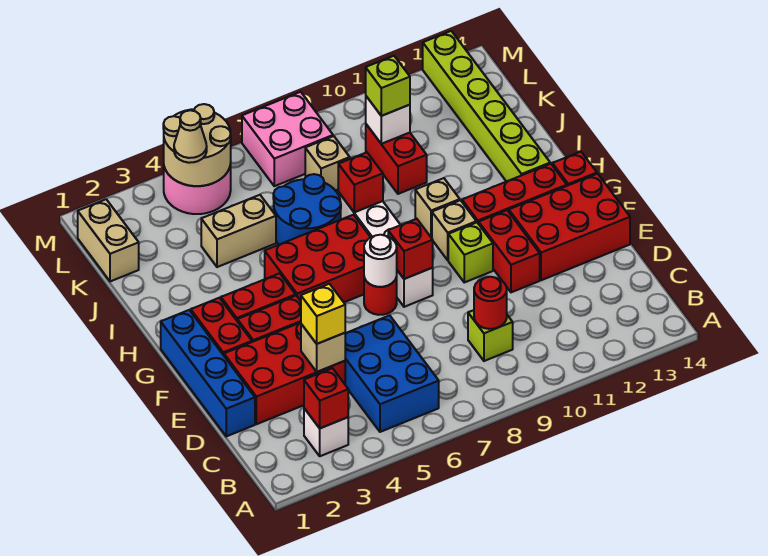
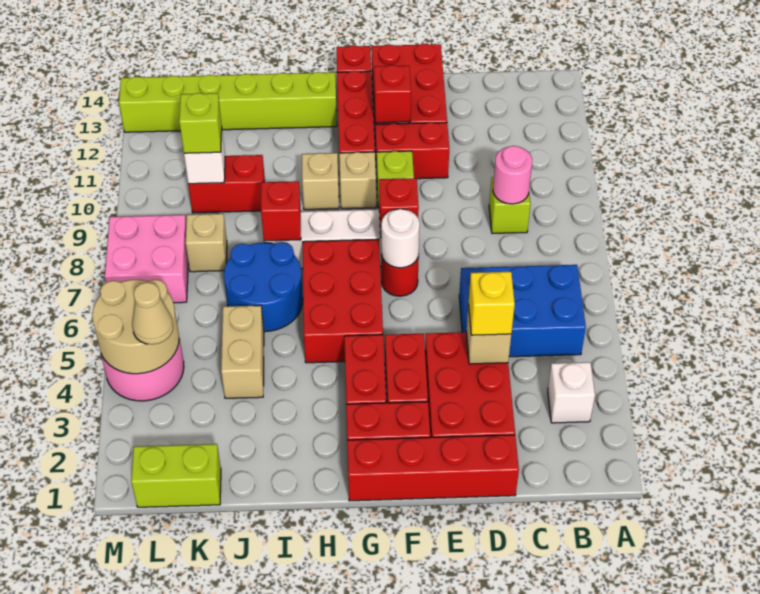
red 1x1 brick [304,368,348,428] -> red 1x1 brick moved to [374,65,411,123]
red 1x1 round brick [474,277,507,329] -> pink 1x1 round brick [493,146,532,204]
blue 1x4 brick [161,310,255,436] -> red 1x4 brick [347,435,519,501]
tan 1x2 brick [78,199,139,282] -> lime 1x2 brick [131,444,221,507]

